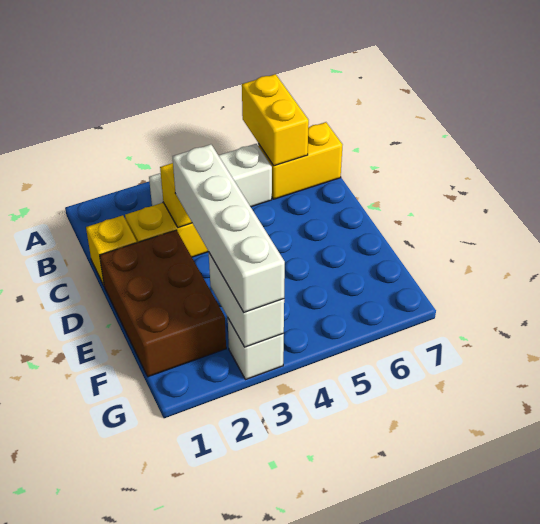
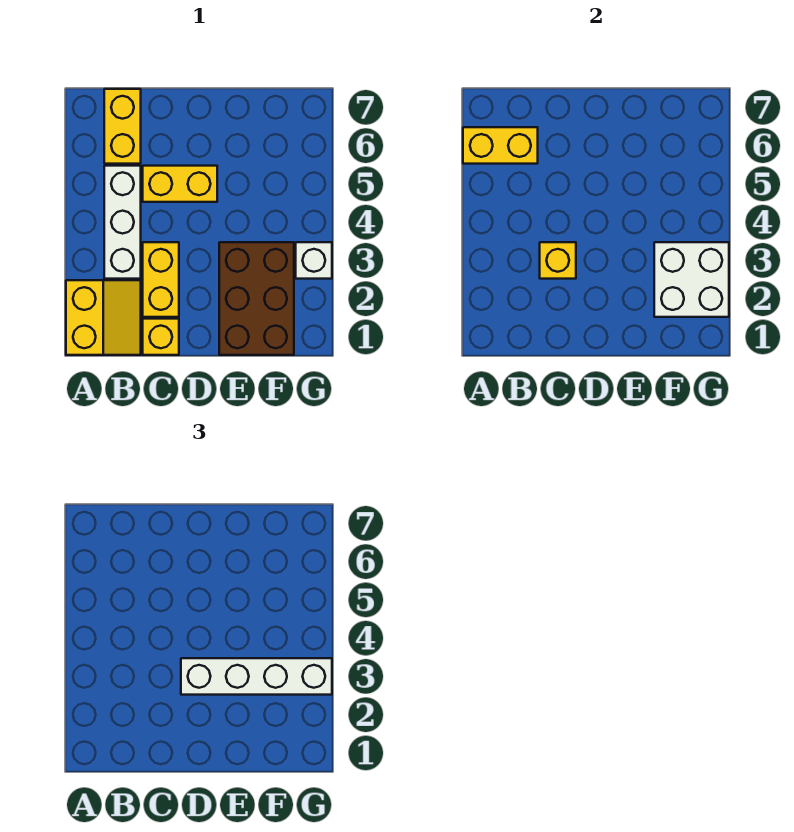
none -> yellow 2x2 slope [66,280,141,355]
none -> yellow 1x2 brick [143,166,217,202]
brown 2x3 brick [100,230,226,377] -> brown 2x3 brick turned to [219,242,294,355]
white 1x2 brick [209,253,284,347] -> white 2x2 brick [654,242,729,317]

